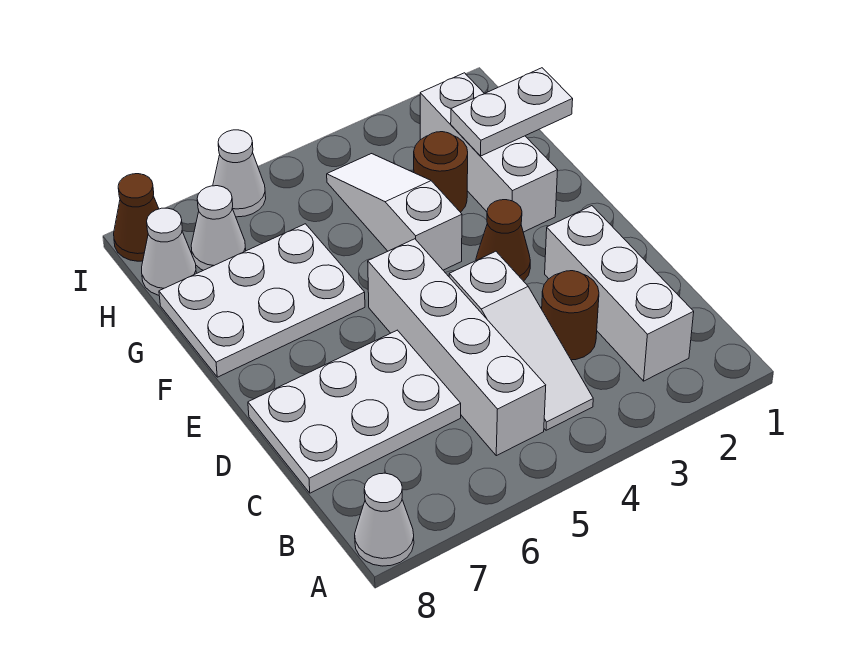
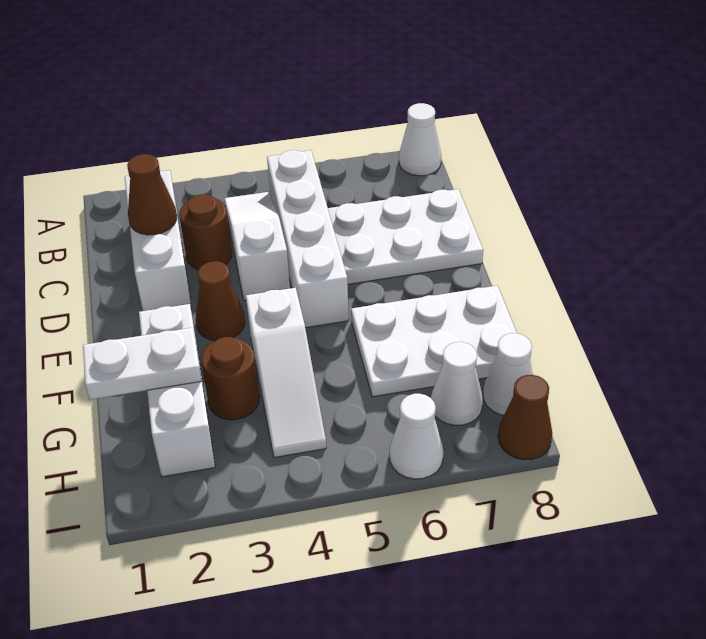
none -> brown 1x1 cone [127,154,177,235]

